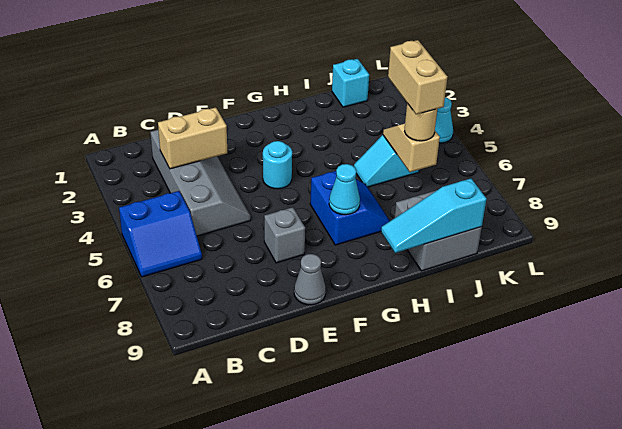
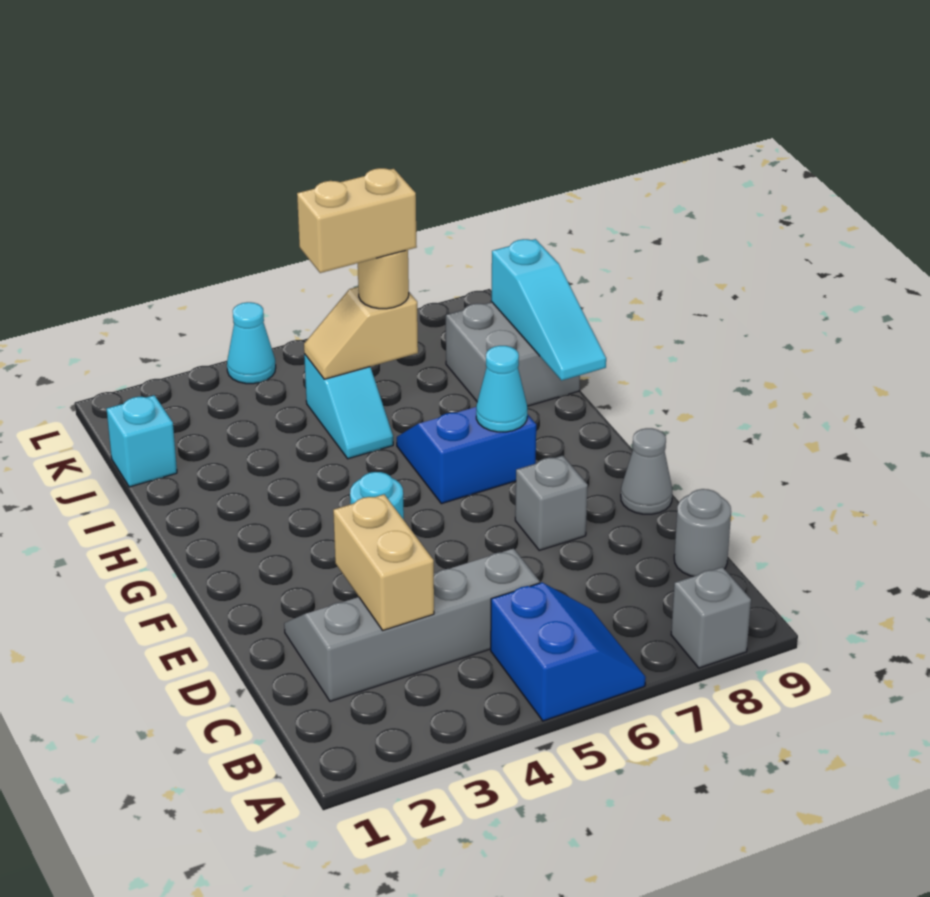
none -> grey 1x1 brick [671,567,751,668]
none -> grey 1x1 round brick [674,489,731,576]

